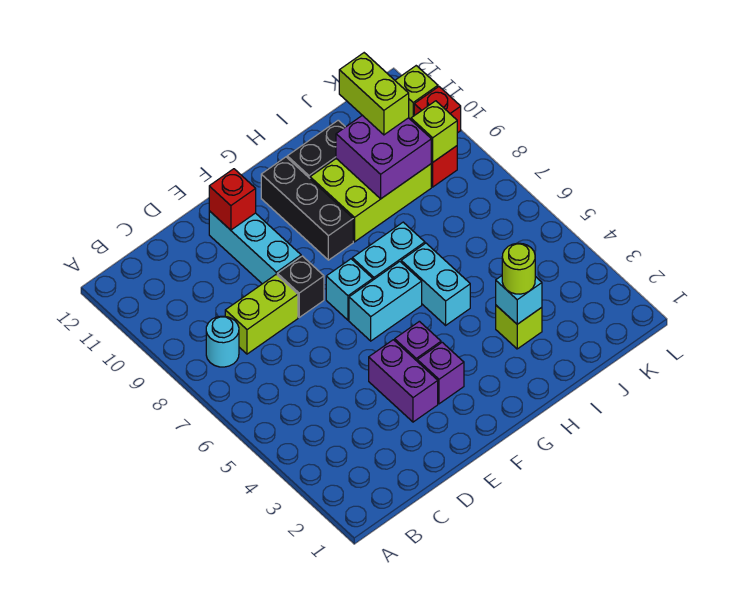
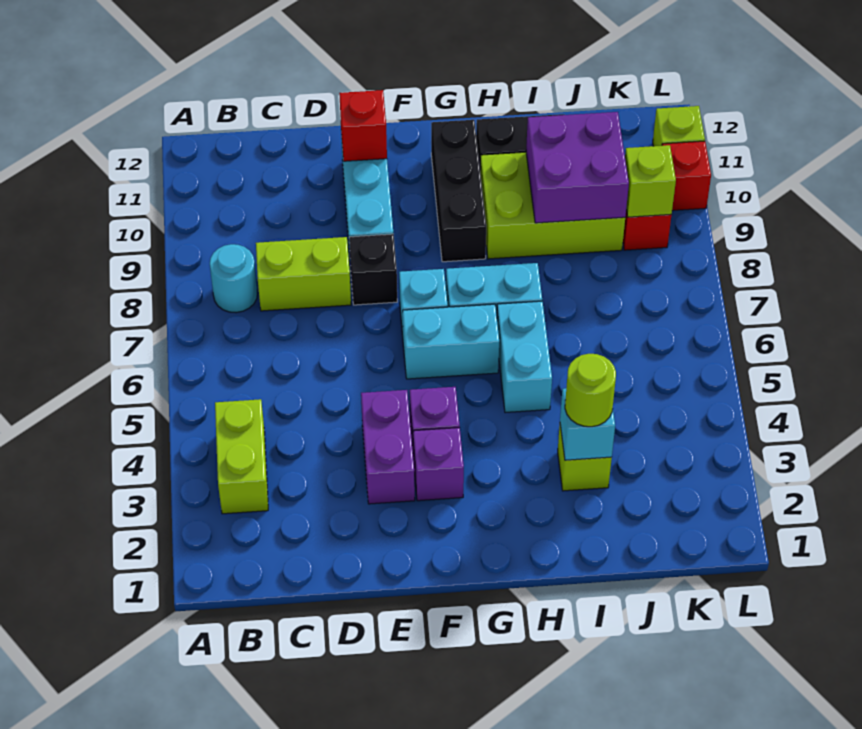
lime 1x2 brick [339,53,409,135] -> lime 1x2 brick moved to [215,399,268,514]

